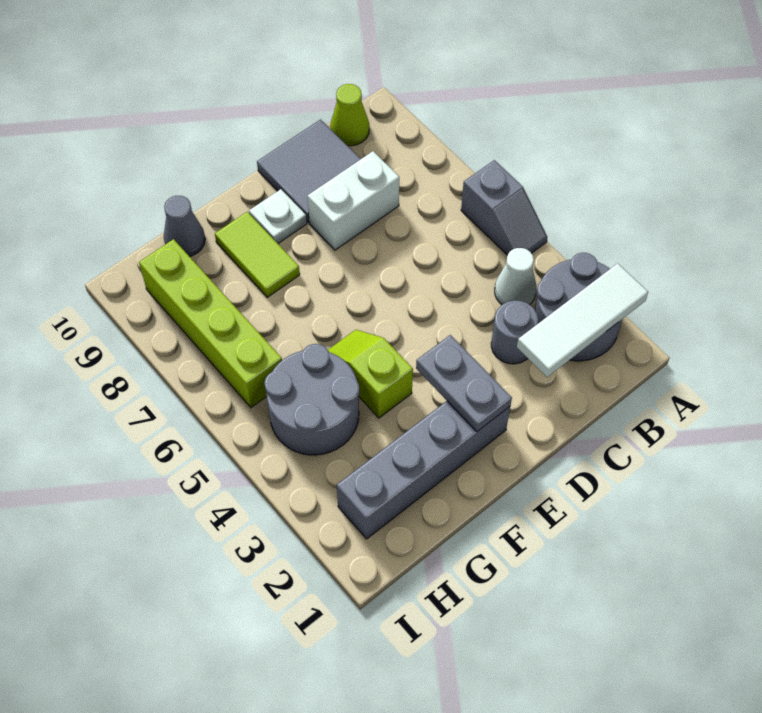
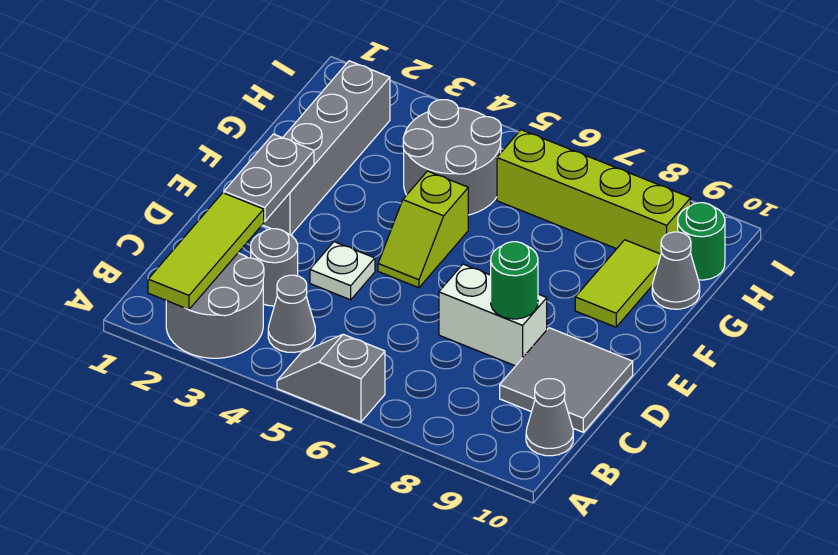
white 1x3 tile [517,263,648,377] -> lime 1x3 tile [148,193,264,310]
white 1x1 cone [495,248,537,305] -> grey 1x1 cone [268,275,315,352]
lime 1x1 cone [330,84,369,146] -> grey 1x1 cone [526,379,573,456]
white 1x2 brick [307,151,399,250] -> white 1x2 brick turned to [439,264,547,366]
none -> green 1x1 round brick [491,242,538,319]
grey 1x2 plate [416,335,512,432] -> grey 1x2 plate turned to [224,134,314,222]
white 1x1 plate [249,189,307,243] -> white 1x1 plate moved to [310,242,375,300]
lime 1x2 slope [328,330,413,418] -> lime 1x2 slope turned to [378,171,468,288]
lime 1x2 tile [215,212,300,297] -> lime 1x2 tile turned to [575,240,661,327]
none -> green 1x1 round brick [678,203,725,280]

